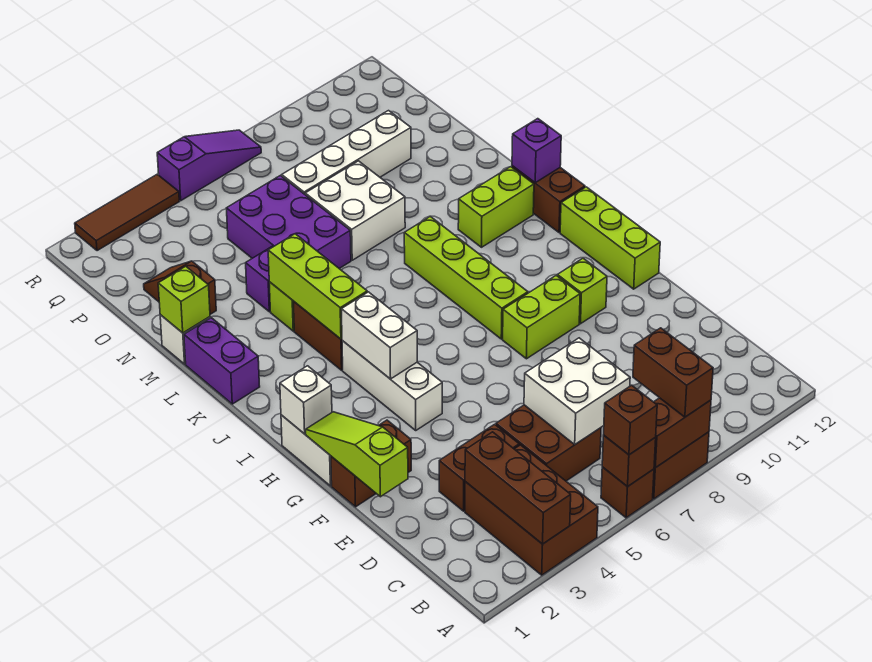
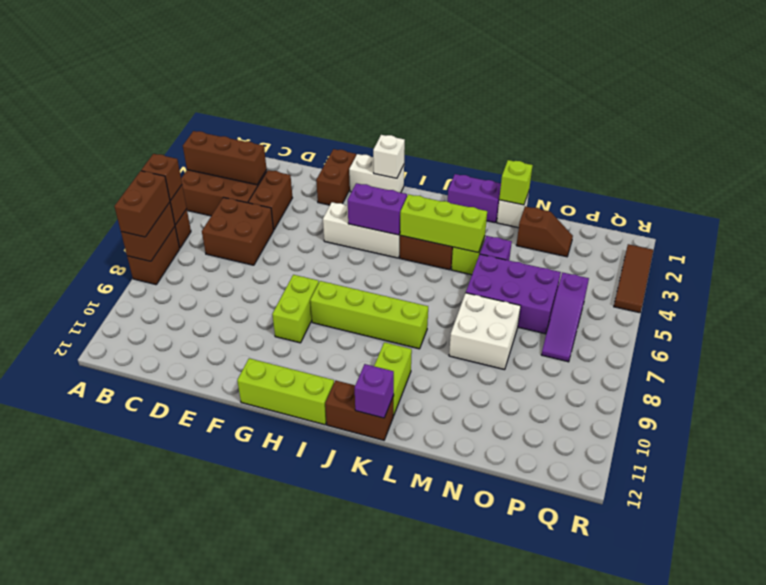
brown 1x2 brick [633,328,713,417] -> brown 1x2 brick turned to [114,171,170,237]
white 2x2 brick [524,338,630,444] -> none
lime 1x3 slope [306,412,408,497] -> none
lime 1x1 brick [557,258,607,324] -> none
white 1x2 brick [341,292,417,379] -> purple 1x2 brick [348,183,407,235]
white 1x4 brick [282,111,411,194] -> none
purple 1x3 slope [157,130,261,201] -> purple 1x3 slope moved to [541,272,589,362]

